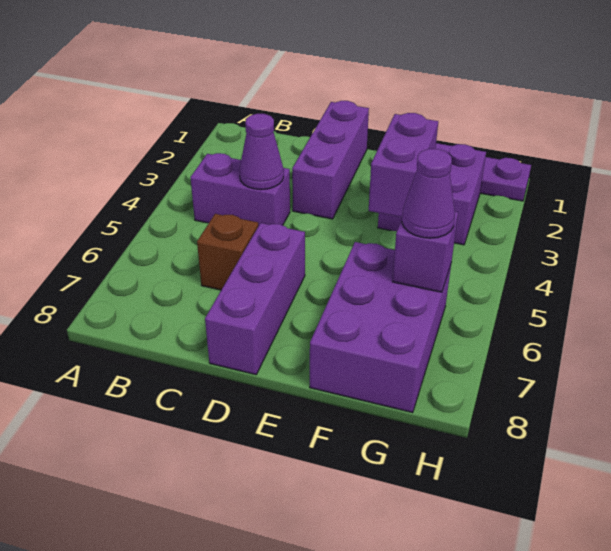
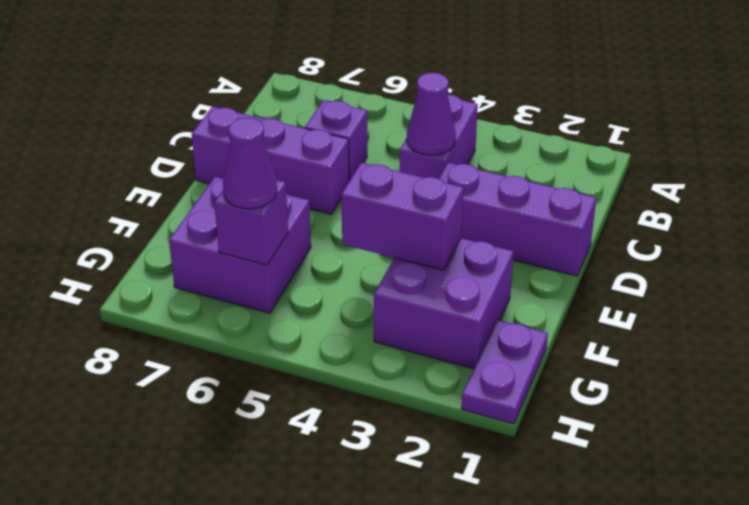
brown 1x1 brick [197,214,258,290] -> purple 1x1 brick [305,100,367,181]
purple 2x3 brick [310,242,451,413] -> purple 2x2 brick [169,177,311,313]

